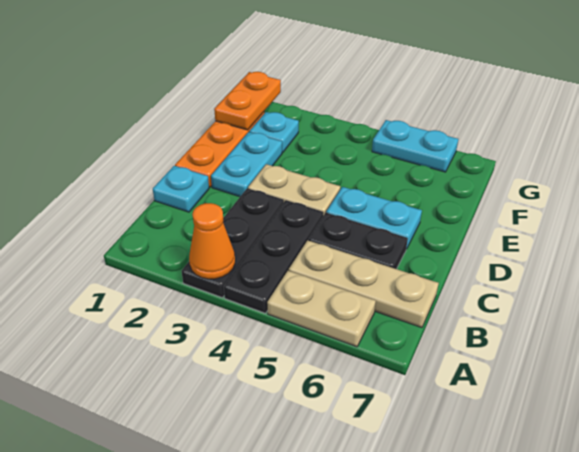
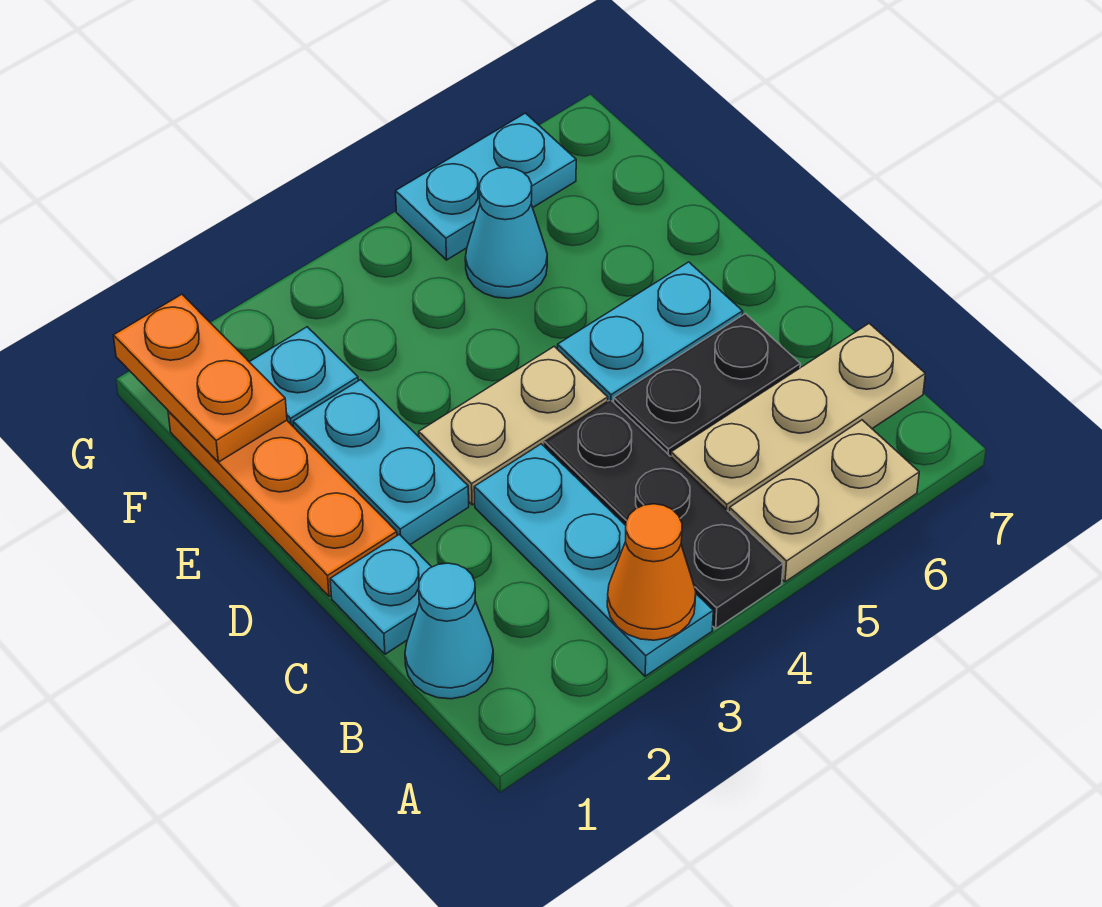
black 1x3 plate [182,188,284,298] -> cyan 1x3 plate [474,444,713,676]
none -> cyan 1x1 cone [405,563,493,699]
none -> cyan 1x1 cone [465,167,547,298]

